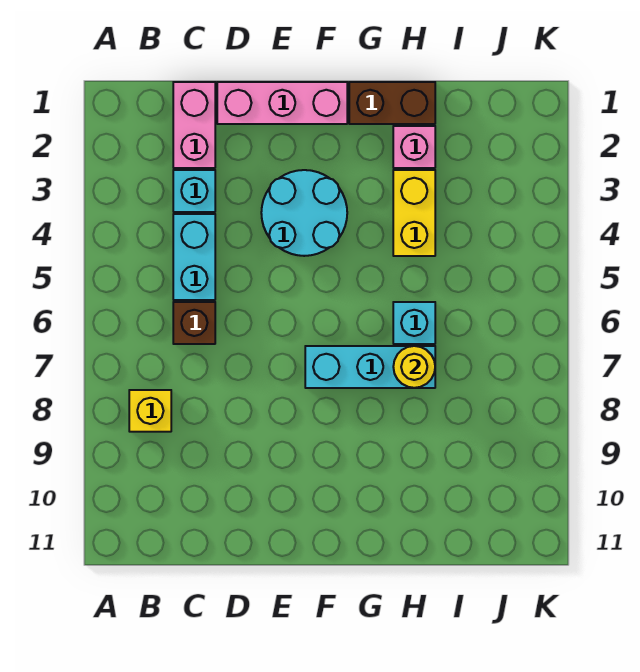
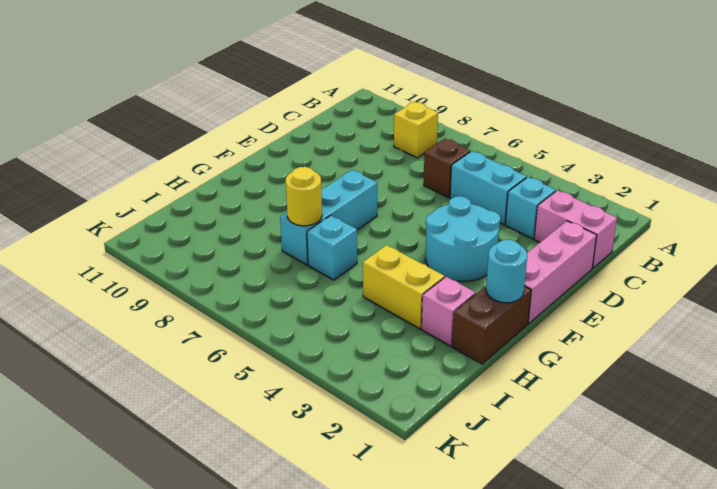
none -> cyan 1x1 round brick [486,240,527,303]

